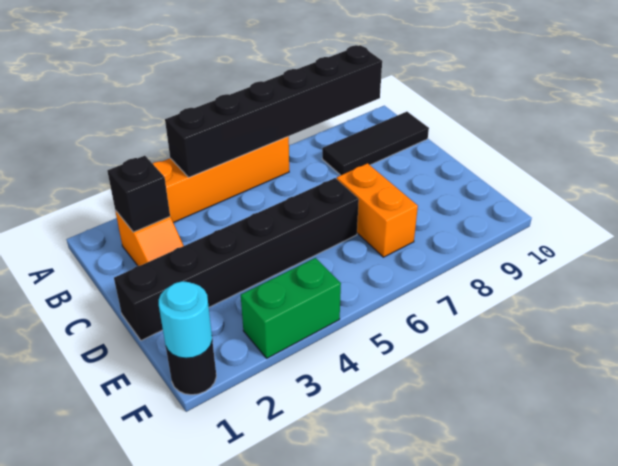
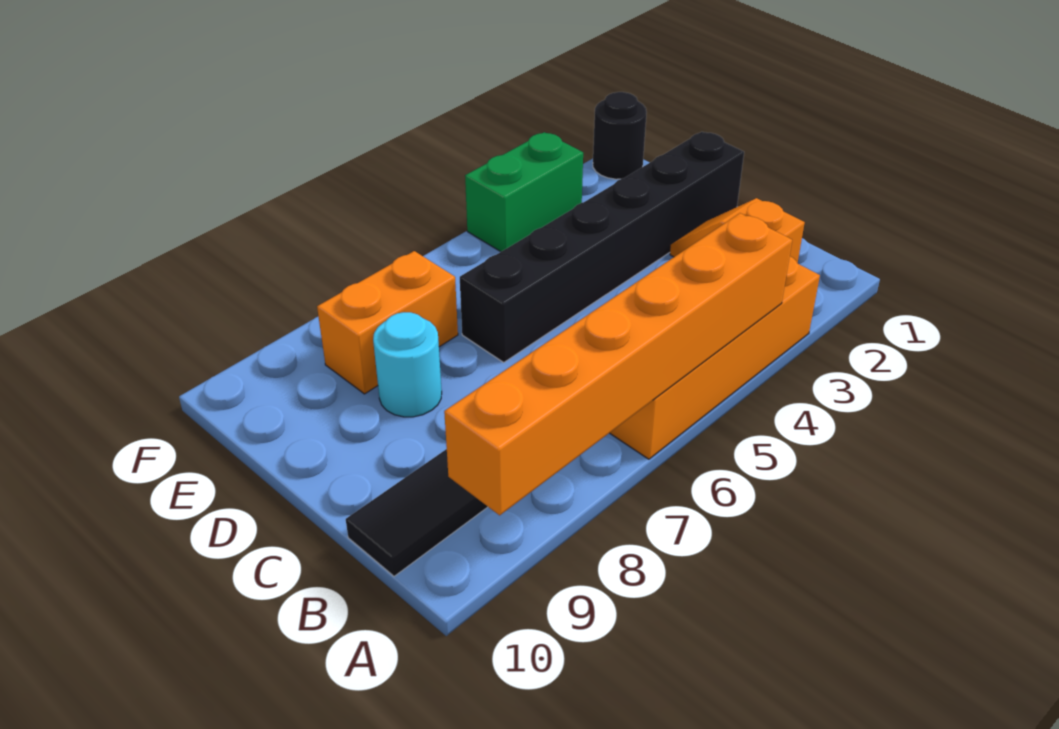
black 1x6 brick [165,45,382,177] -> orange 1x6 brick [444,213,792,515]
black 1x1 brick [107,156,170,232] -> none
orange 1x2 brick [337,163,418,257] -> orange 1x2 brick turned to [317,251,458,394]
cyan 1x1 round brick [159,281,212,358] -> cyan 1x1 round brick moved to [373,312,442,417]

